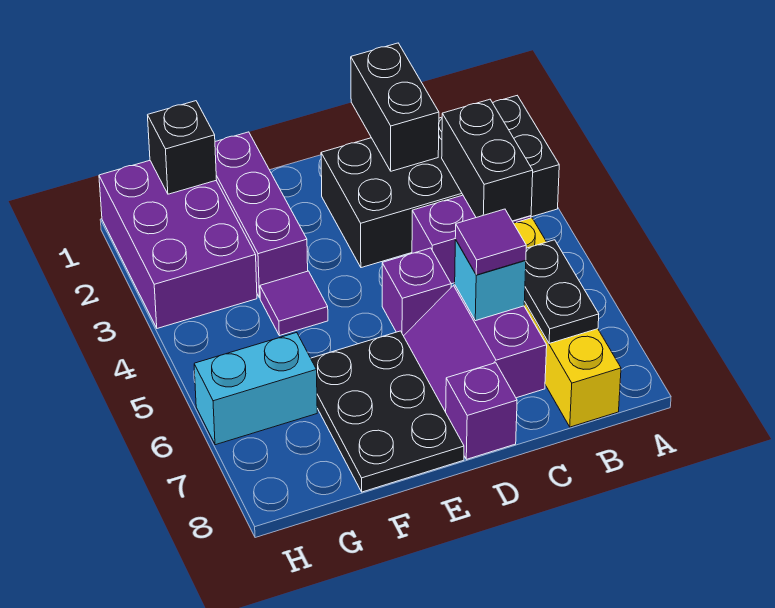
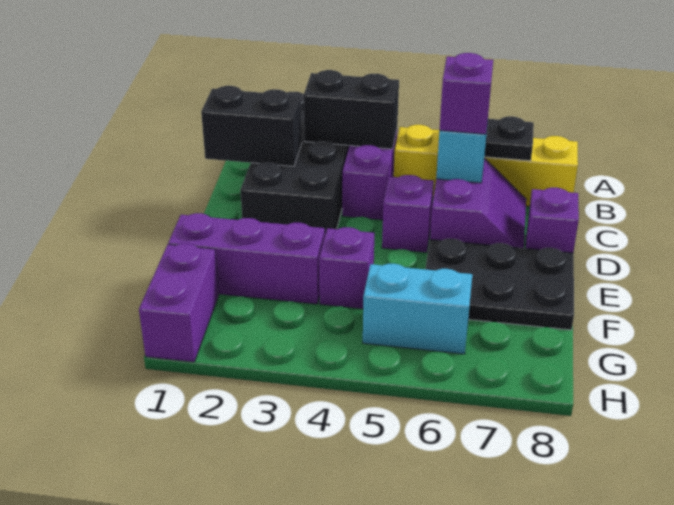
purple 2x2 slope [404,285,547,412] -> purple 2x2 slope turned to [430,159,526,248]
purple 1x1 tile [455,209,526,275] -> purple 1x1 brick [440,53,493,134]
purple 1x1 tile [260,271,328,336] -> purple 1x1 brick [319,227,374,309]
purple 2x3 brick [99,161,257,328] -> purple 1x2 brick [139,244,219,362]
black 1x1 brick [148,101,216,194] -> none
cyan 1x2 brick [194,332,317,445] -> cyan 1x2 brick turned to [363,264,472,354]

